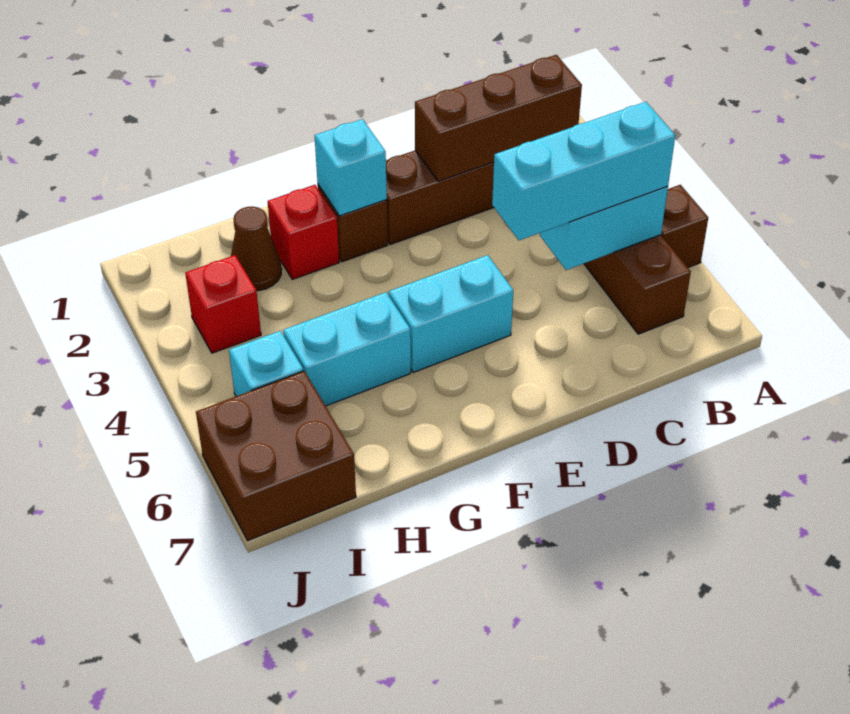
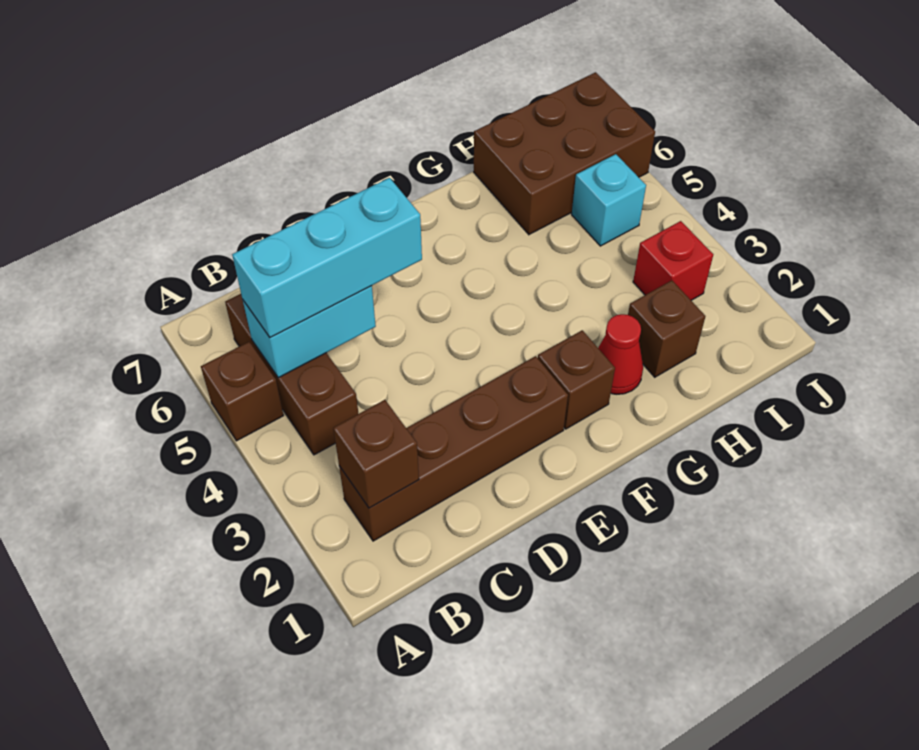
brown 1x3 brick [415,55,582,181] -> brown 1x1 brick [333,400,419,508]
cyan 1x2 brick [389,255,513,372] -> none
cyan 1x1 brick [315,119,387,216] -> none
red 1x1 brick [268,185,339,279] -> red 1x1 cone [598,314,643,394]
cyan 1x2 brick [283,292,411,406] -> none
brown 1x1 cone [231,207,282,291] -> brown 1x1 brick [628,281,705,377]
brown 2x2 brick [196,371,356,541] -> brown 2x3 brick [474,72,655,235]

